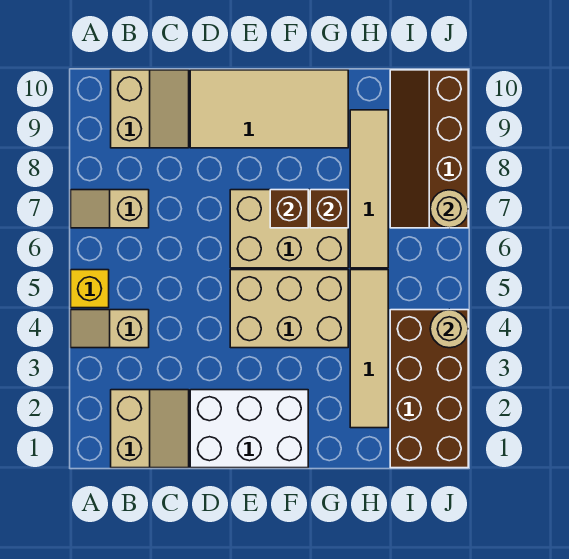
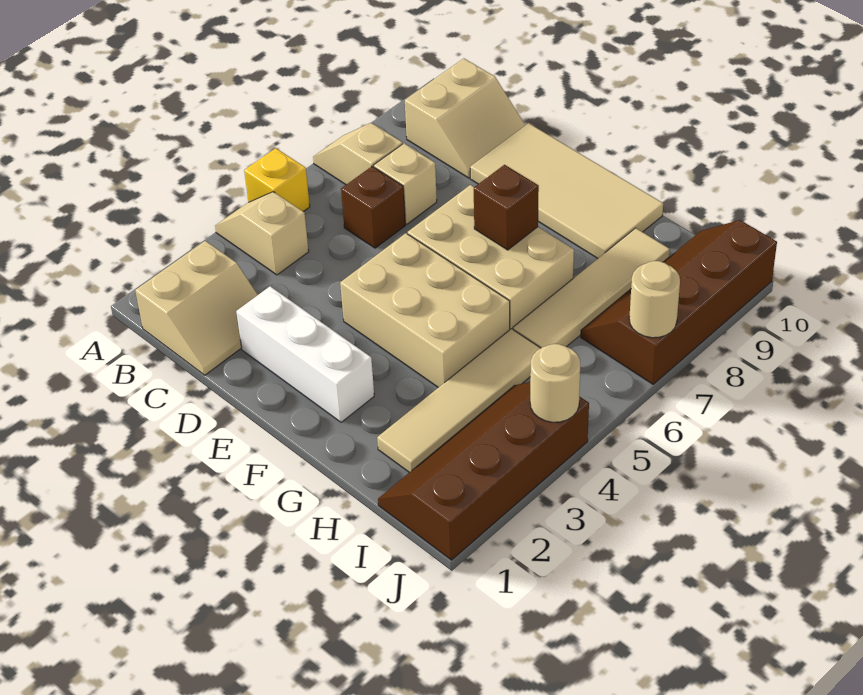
none -> tan 1x1 brick [374,143,437,224]
white 2x3 brick [190,390,308,468] -> white 1x3 brick [236,286,374,422]
brown 1x1 brick [310,190,348,228] -> brown 1x1 brick moved to [341,166,405,248]
brown 2x4 brick [390,310,468,468] -> brown 2x4 slope [378,382,589,560]

